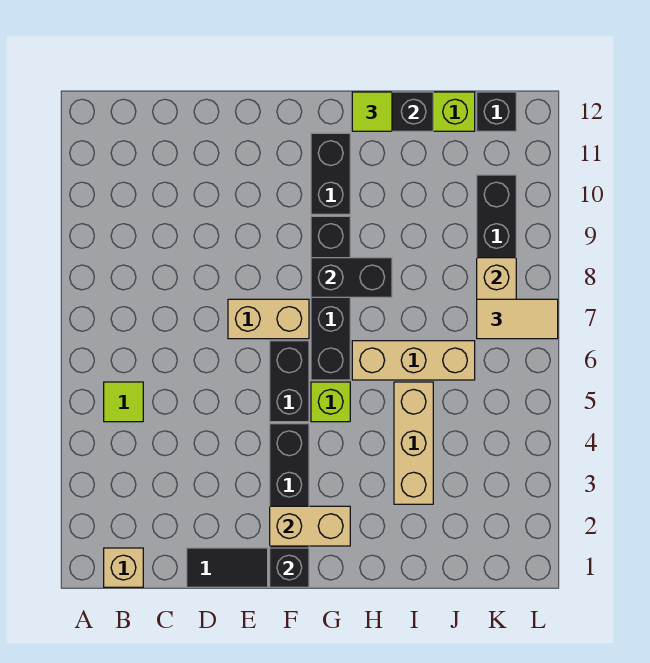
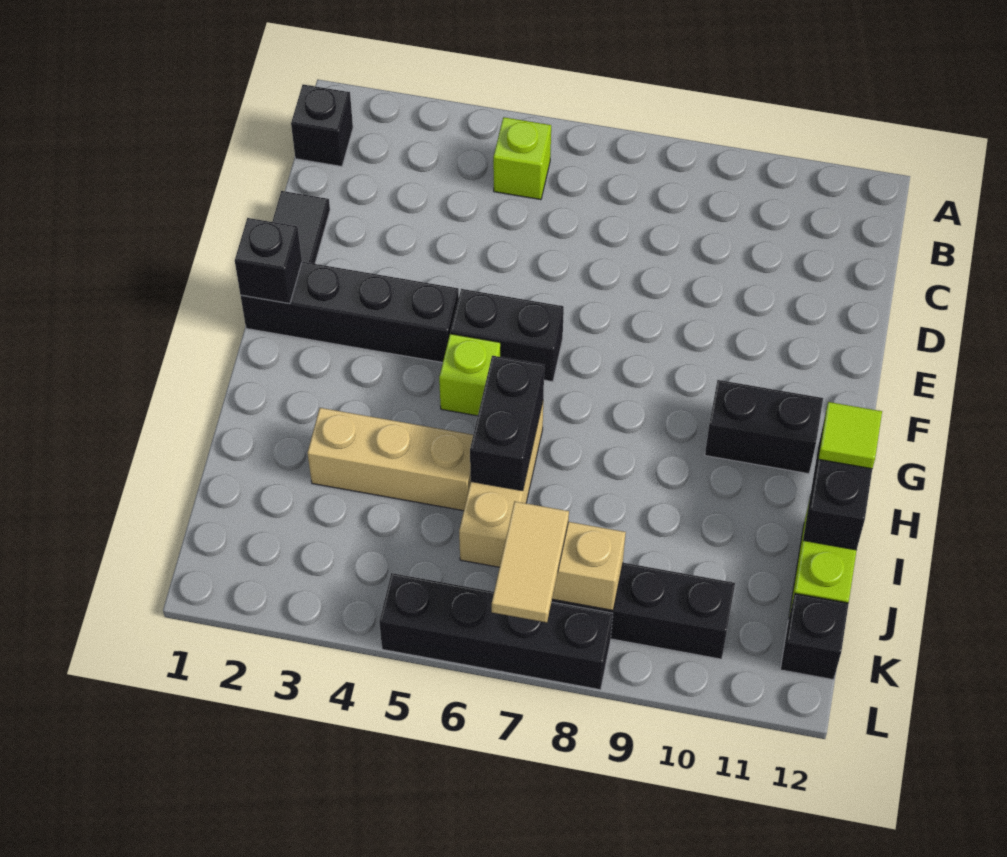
tan 1x1 brick [104,548,143,587] -> black 1x1 brick [291,85,353,166]
lime 1x1 tile [104,382,143,422] -> lime 1x1 brick [493,117,551,200]
tan 1x2 brick [228,299,309,339] -> none
tan 1x2 brick [270,506,350,546] -> none
black 1x4 brick [311,216,350,380] -> black 1x4 brick moved to [379,573,613,690]
black 1x2 brick [311,258,392,297] -> black 1x2 brick moved to [470,356,544,491]

